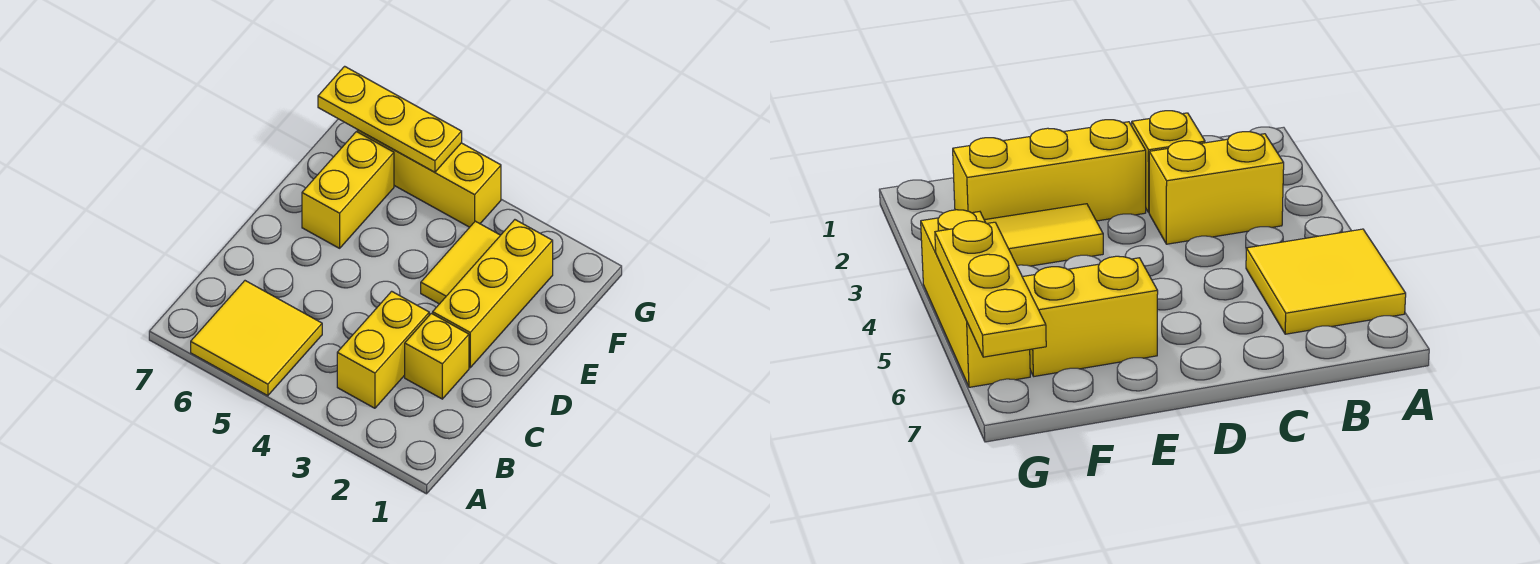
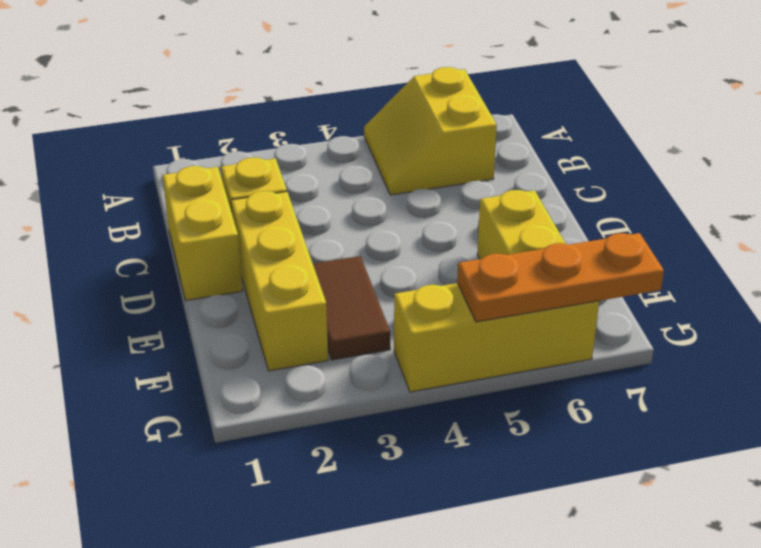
yellow 2x2 tile [191,281,322,396] -> yellow 2x2 slope [364,67,497,195]
yellow 1x2 brick [337,291,429,408] -> yellow 1x2 brick moved to [162,166,243,300]
yellow 1x2 tile [421,221,500,304] -> brown 1x2 tile [313,256,390,360]
yellow 1x3 plate [318,66,462,172] -> orange 1x3 plate [457,233,664,322]

